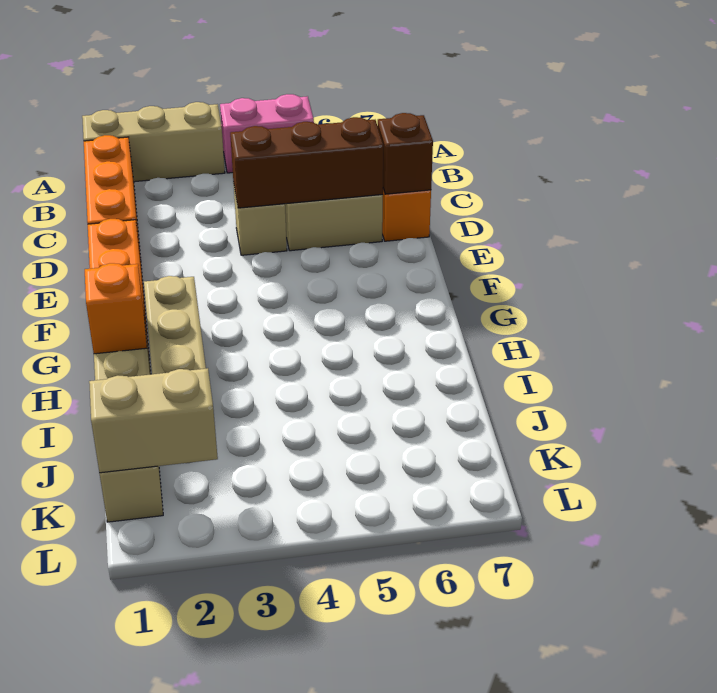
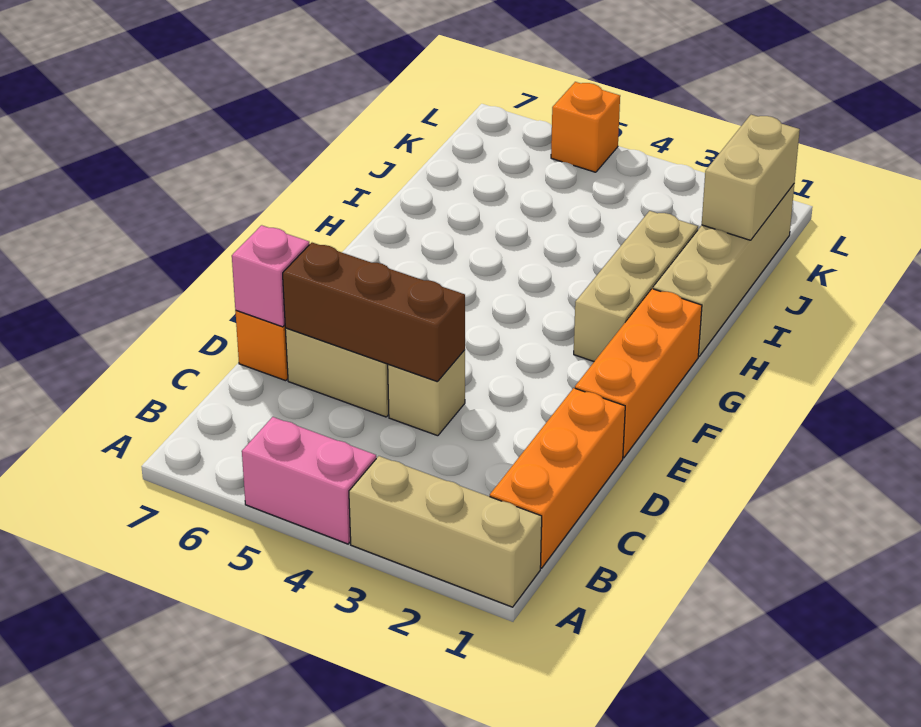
brown 1x1 brick [378,113,433,194] -> pink 1x1 brick [232,225,309,327]
orange 1x1 brick [85,263,147,354] -> orange 1x1 brick moved to [551,82,620,172]
tan 1x2 brick [89,368,218,473] -> tan 1x2 brick turned to [702,115,800,240]

